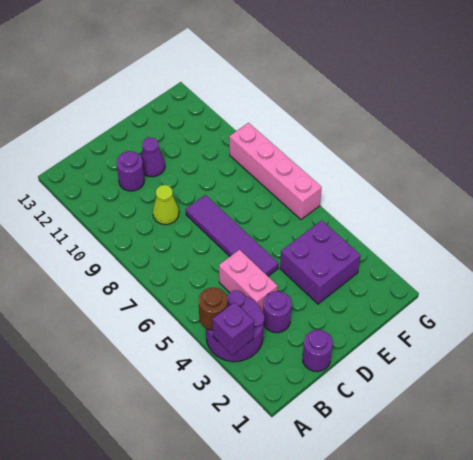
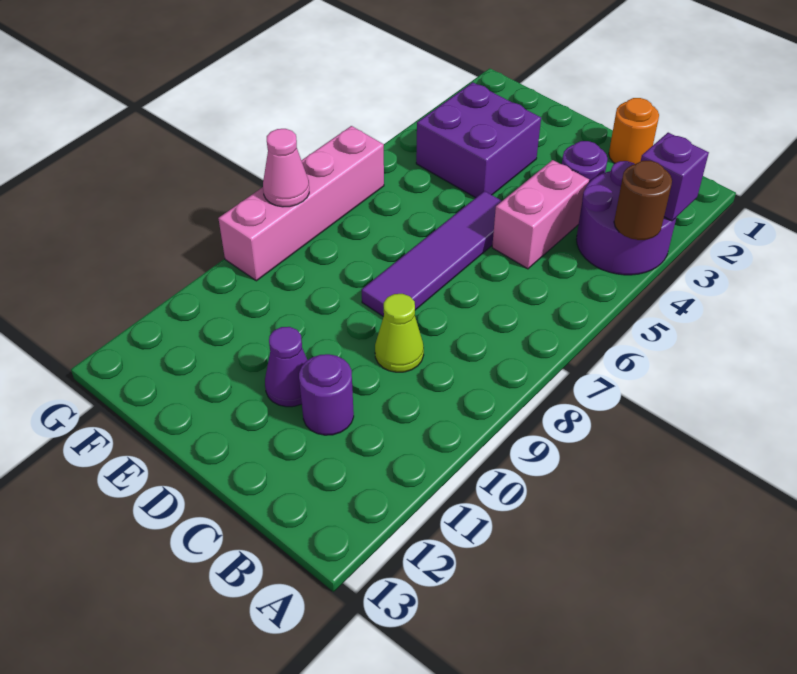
purple 1x1 round brick [303,330,333,372] -> orange 1x1 round brick [609,98,659,164]
none -> pink 1x1 cone [263,129,309,207]

